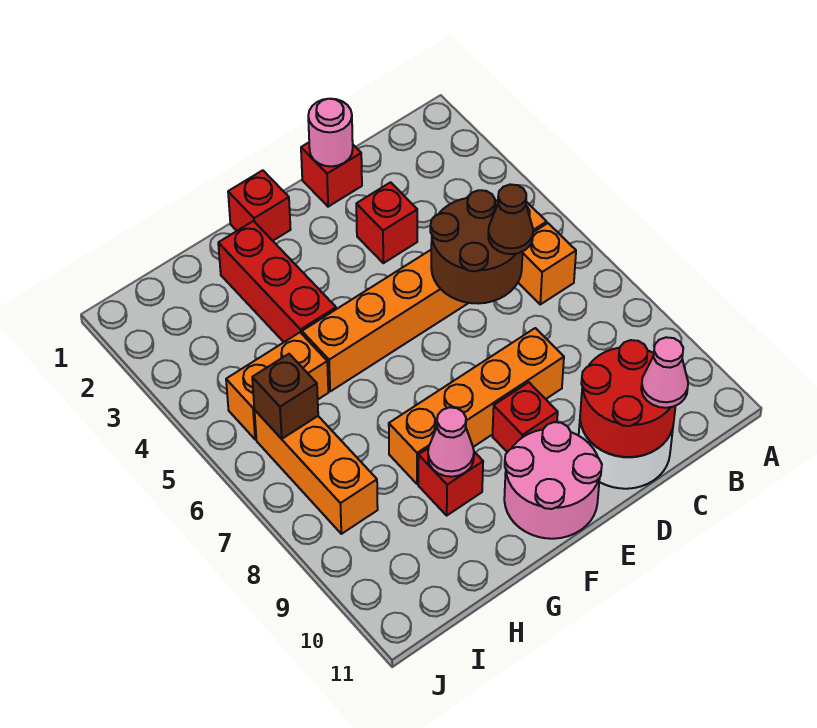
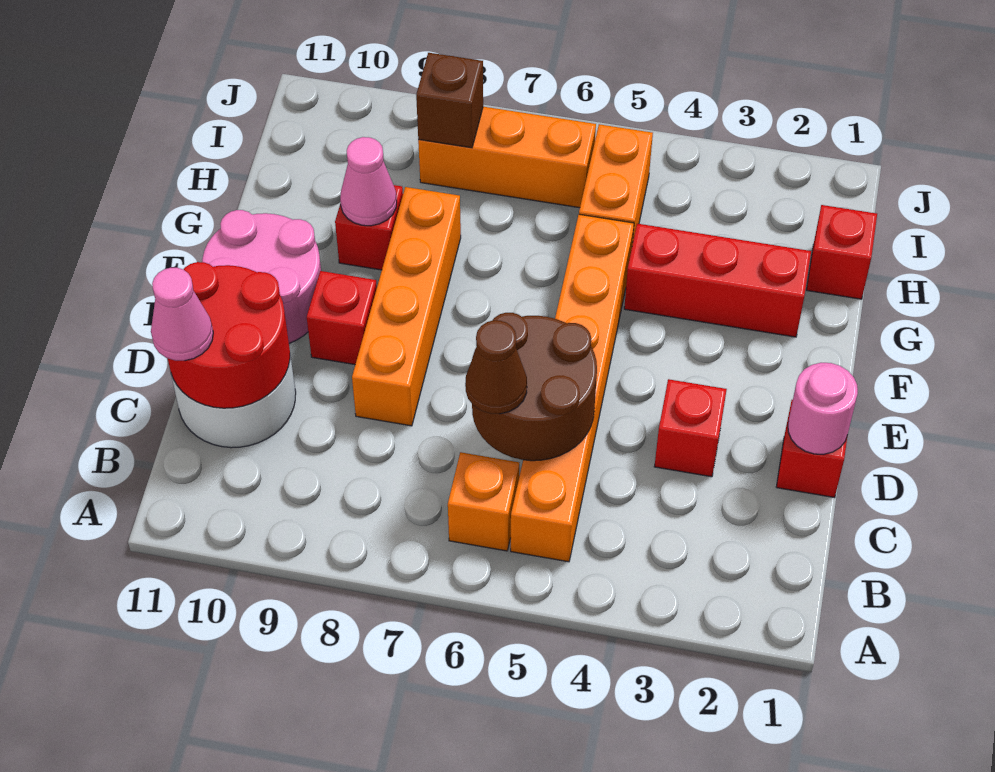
red 1x1 brick [228,170,291,241] -> red 1x1 brick moved to [807,205,877,299]
brown 1x1 brick [252,354,318,439] -> brown 1x1 brick moved to [416,53,483,148]

